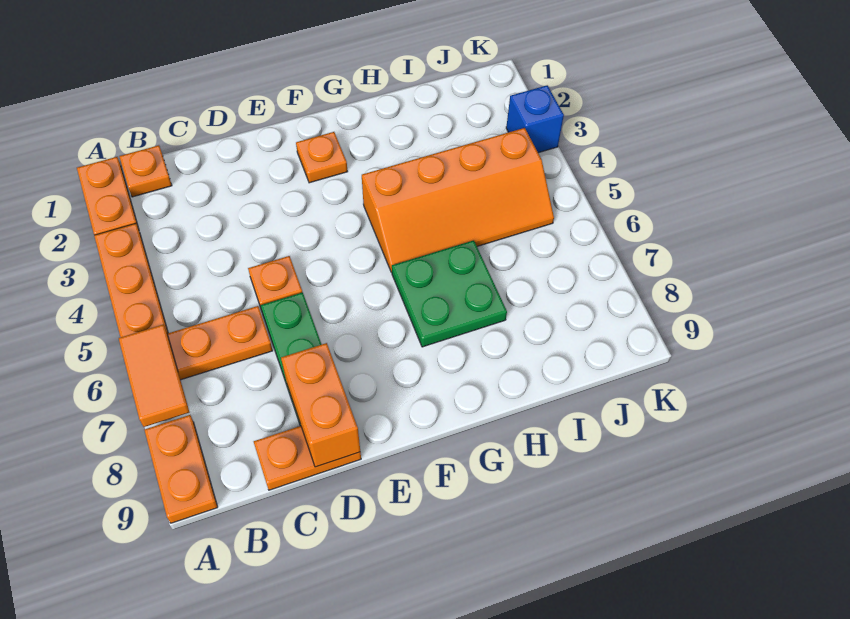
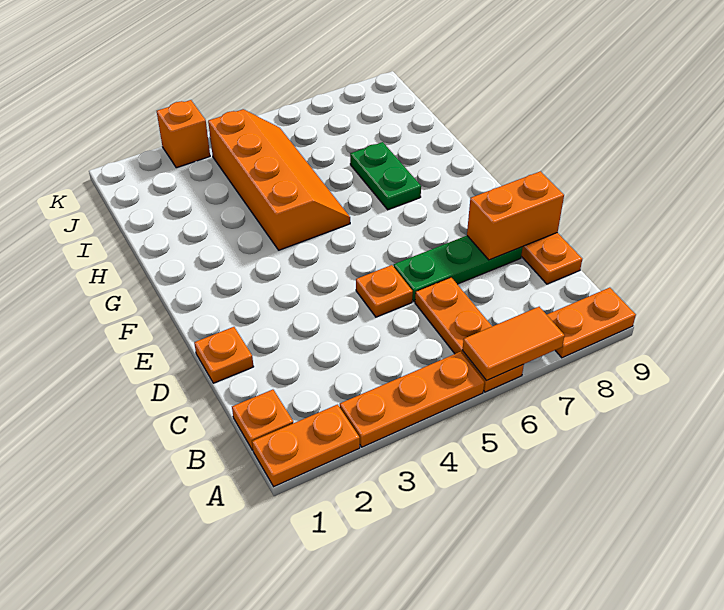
orange 1x1 plate [296,132,348,183] -> orange 1x1 plate moved to [194,327,254,383]
green 2x2 plate [392,240,507,347] -> green 1x2 plate [350,142,421,210]
blue 1x1 brick [506,85,564,153] -> orange 1x1 brick [157,100,210,168]

